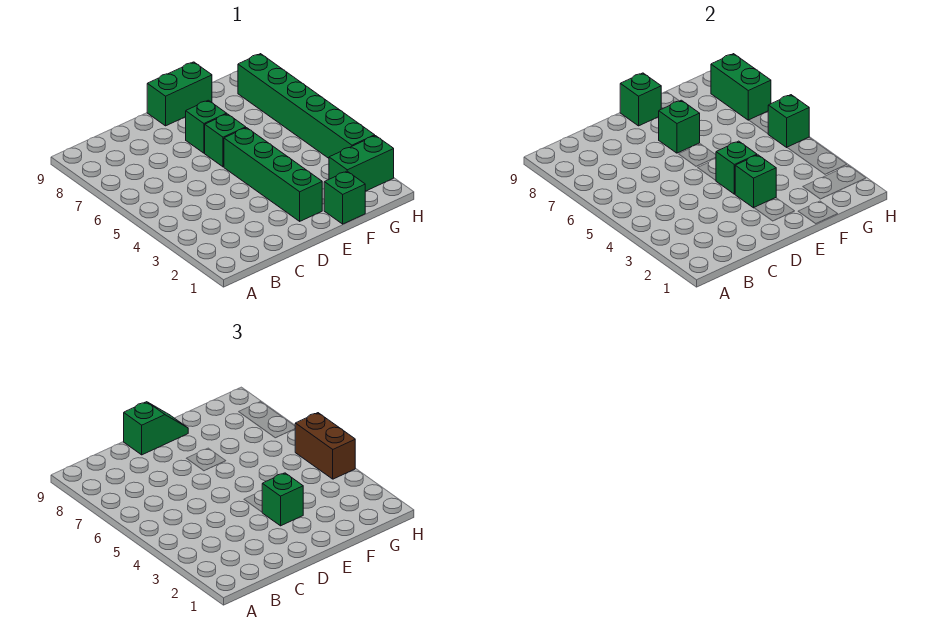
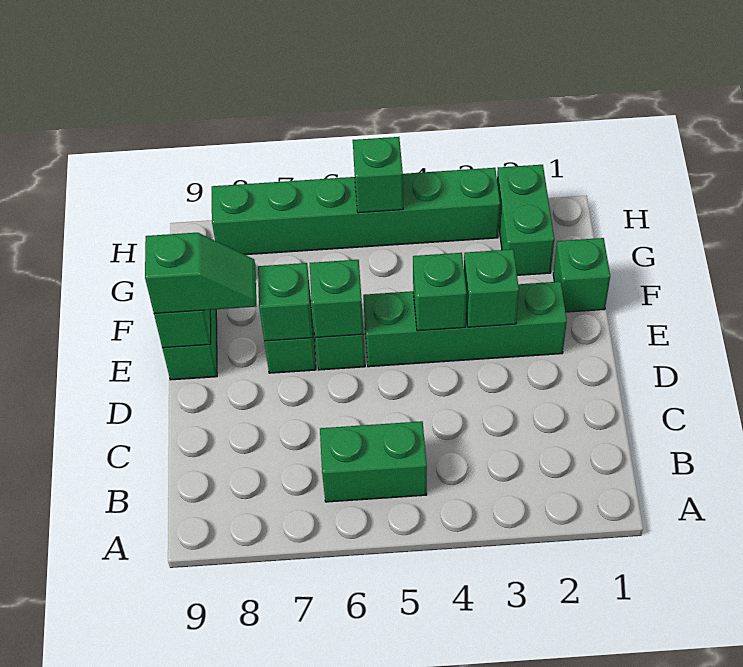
green 1x2 slope [124,402,188,455] -> green 1x2 slope turned to [145,233,256,313]
green 1x1 brick [262,473,303,526] -> green 1x1 brick moved to [310,260,364,338]
brown 1x2 brick [295,413,355,479] -> none
green 1x2 brick [711,54,771,120] -> green 1x2 brick moved to [320,421,427,502]

